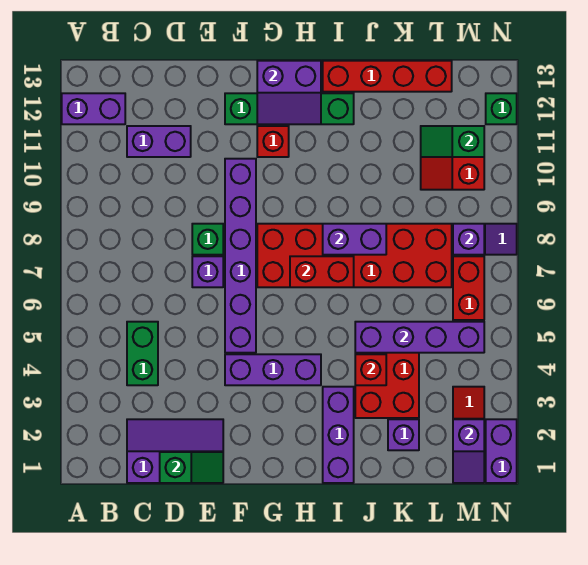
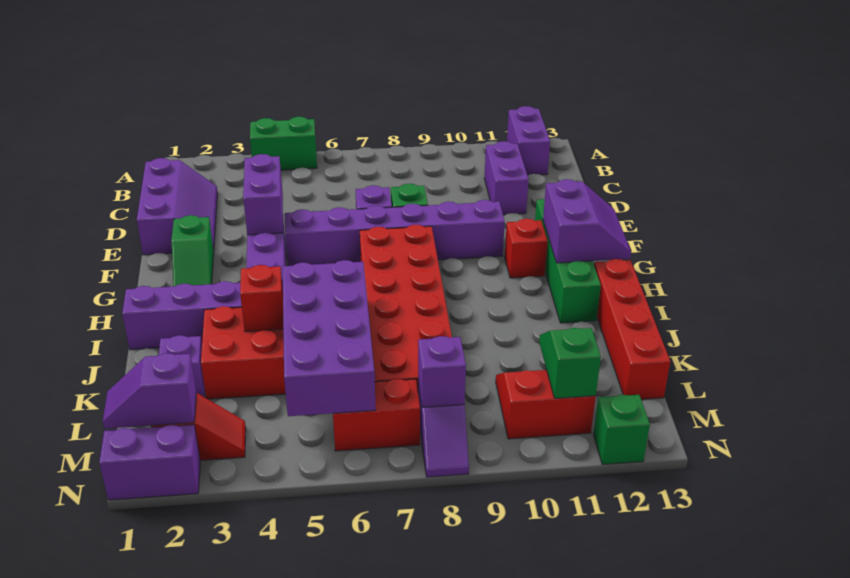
green 1x2 brick [127,322,158,385] -> green 1x2 brick moved to [250,117,317,170]
green 1x2 slope [160,452,223,483] -> green 1x2 slope moved to [171,215,214,286]
purple 2x2 slope [257,61,321,124] -> purple 2x2 slope turned to [543,179,631,263]
red 1x2 brick [290,256,354,287] -> none
purple 1x2 brick [323,224,386,255] -> purple 1x2 brick moved to [243,154,283,235]
purple 1x4 brick [355,322,484,353] -> purple 2x4 brick [283,260,376,416]

